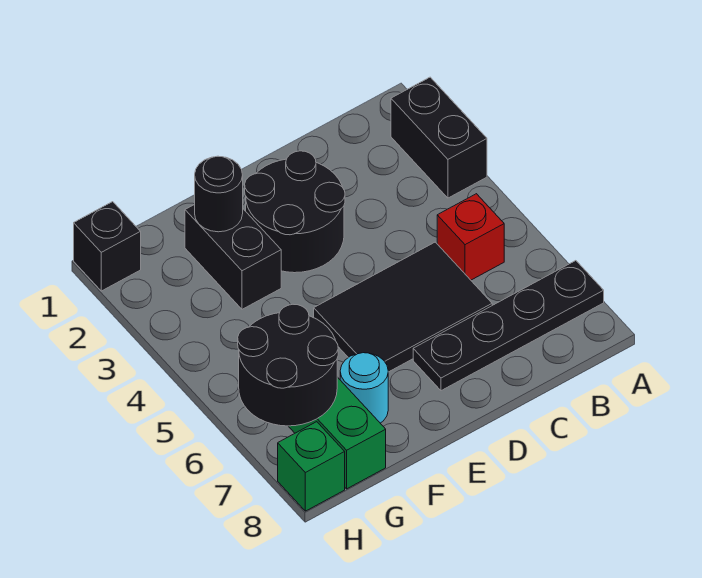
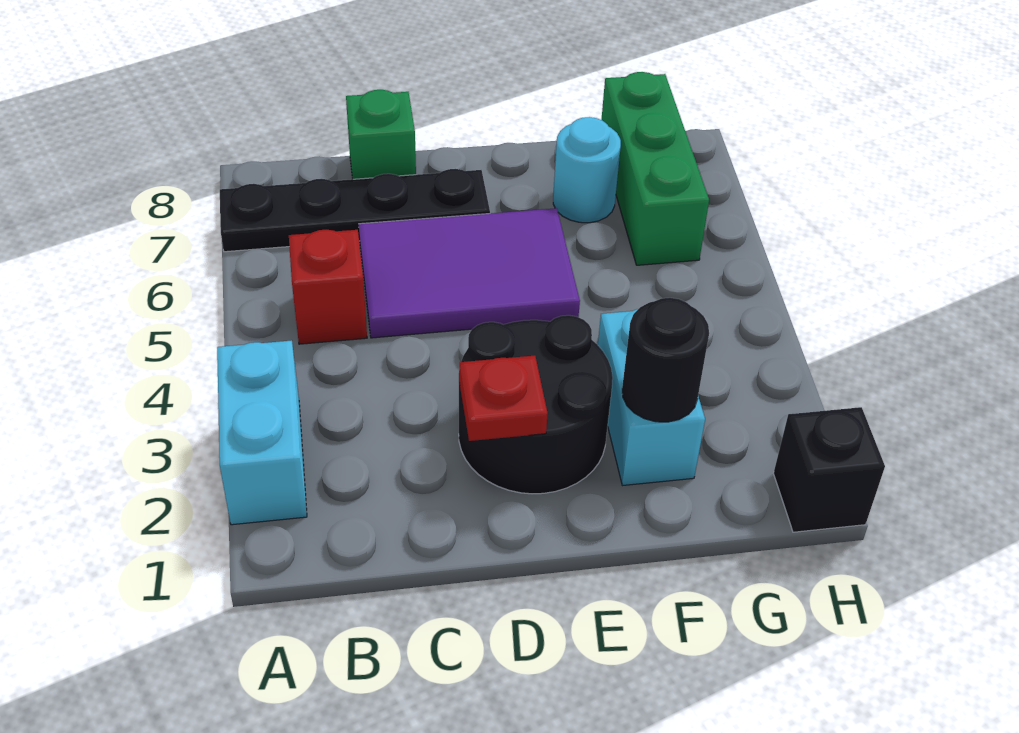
black 1x2 brick [391,77,487,198] -> cyan 1x2 brick [217,340,307,525]
black 2x3 tile [314,242,492,372] -> purple 2x3 tile [359,208,580,338]
none -> red 1x1 plate [459,356,548,441]
black 1x2 brick [185,204,281,309] -> cyan 1x2 brick [598,309,705,486]
black 2x2 round brick [238,304,338,426] -> none
green 1x1 brick [278,422,345,511] -> green 1x1 brick moved to [346,90,416,179]

